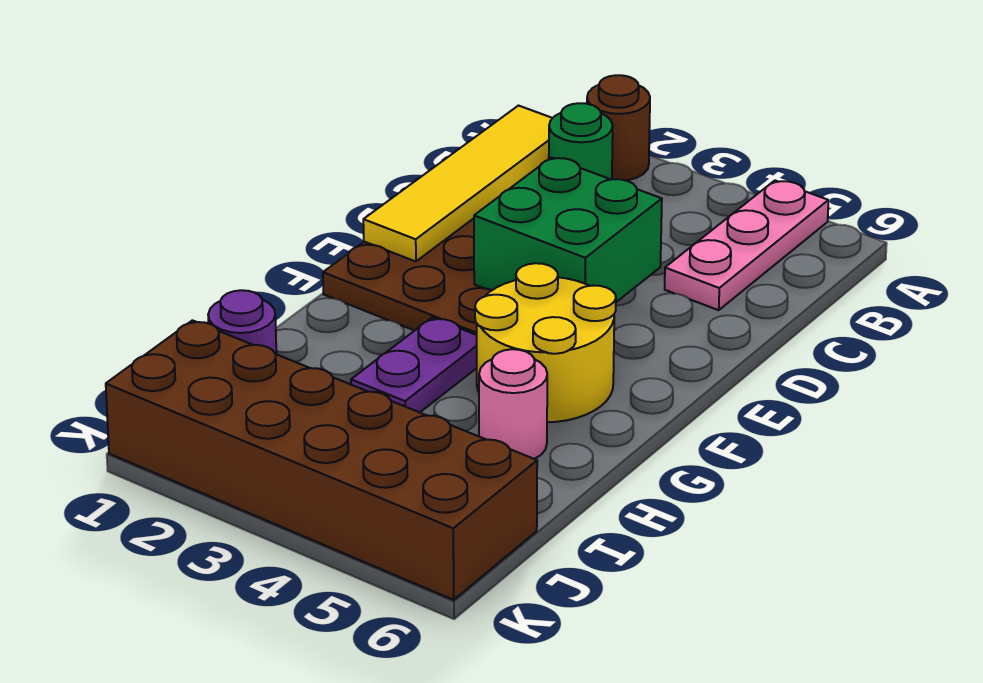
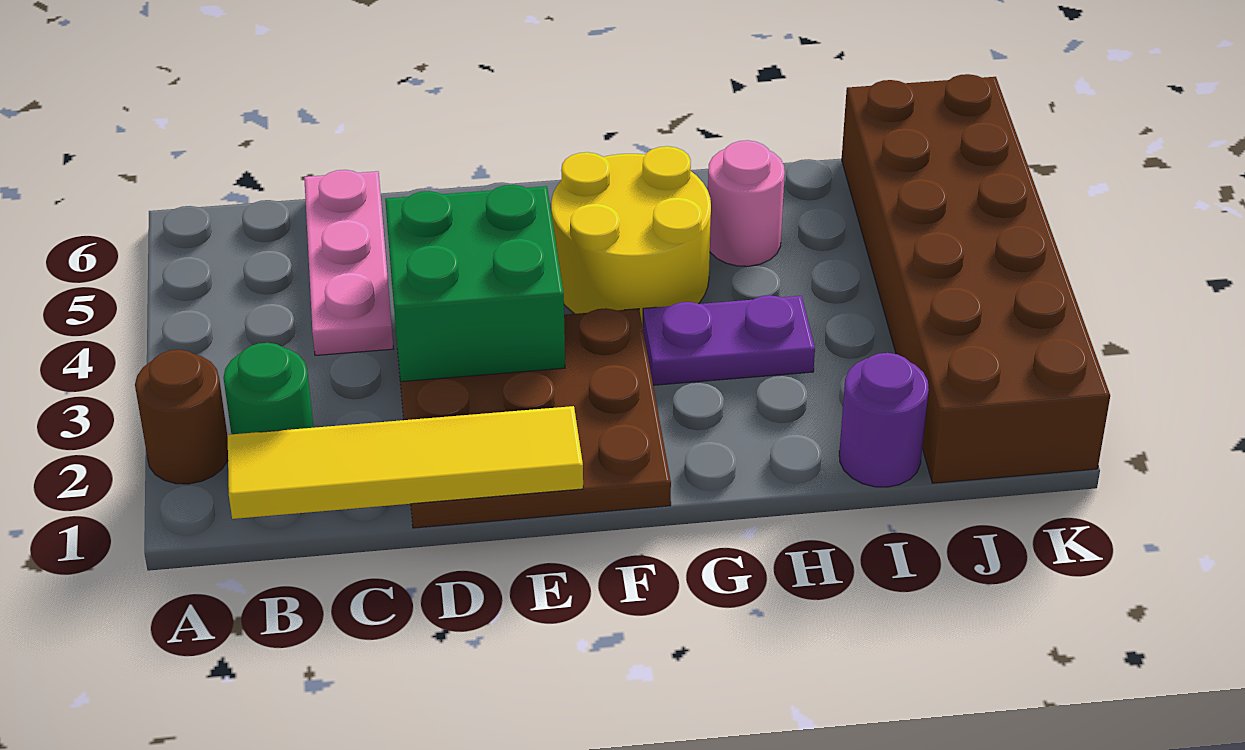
pink 1x3 plate [665,181,828,310] -> pink 1x3 plate turned to [304,170,393,355]

